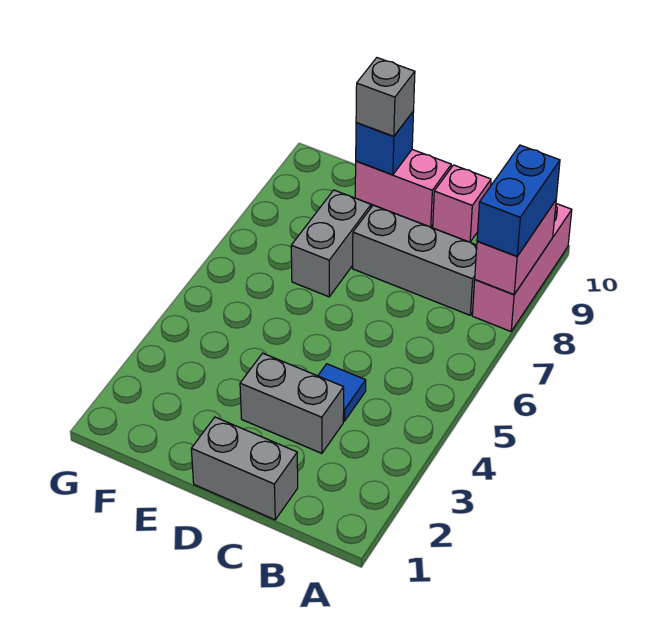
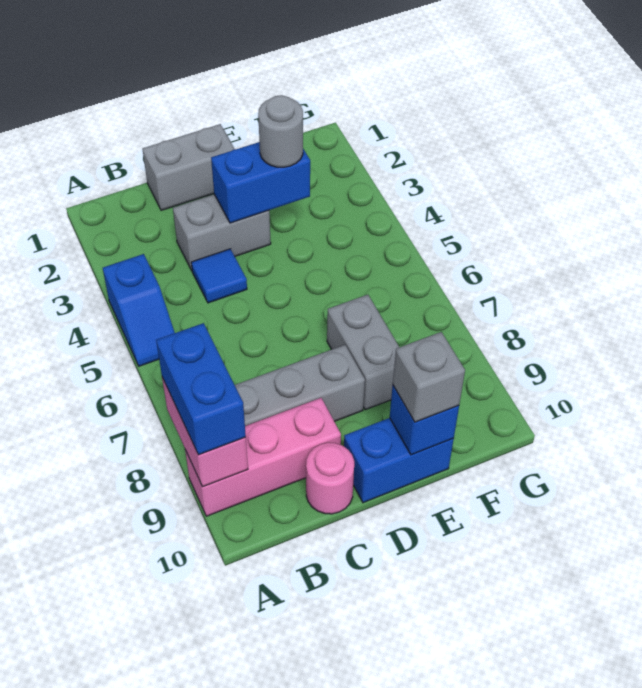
none -> blue 1x2 slope [103,254,175,366]
pink 1x3 brick [472,204,572,331] -> pink 1x3 brick turned to [185,398,341,516]
pink 1x1 brick [433,165,491,242] -> pink 1x1 round brick [306,443,354,514]
none -> blue 1x2 brick [211,142,310,223]
pink 1x2 brick [355,150,451,227] -> blue 1x2 brick [344,418,454,503]
none -> grey 1x1 round brick [258,95,303,167]

